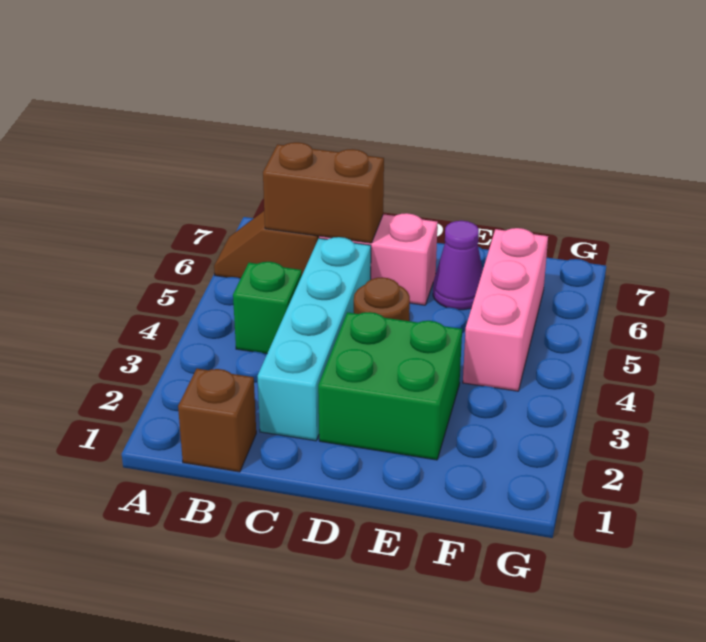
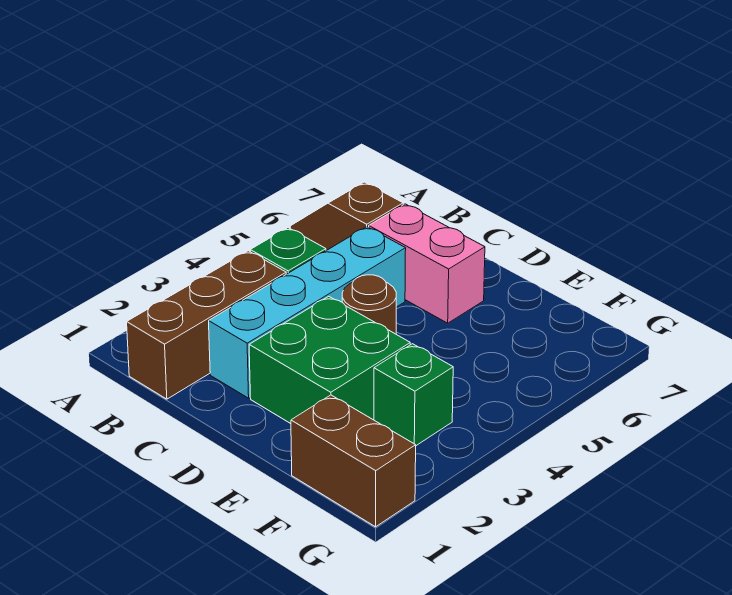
brown 1x1 brick [178,369,256,472] -> brown 1x3 brick [127,251,286,399]
brown 1x2 brick [263,142,384,243] -> brown 1x2 brick moved to [291,395,416,527]
purple 1x1 cone [433,221,483,310] -> none
none -> green 1x1 brick [374,344,453,446]
pink 1x3 brick [463,228,548,391] -> none

